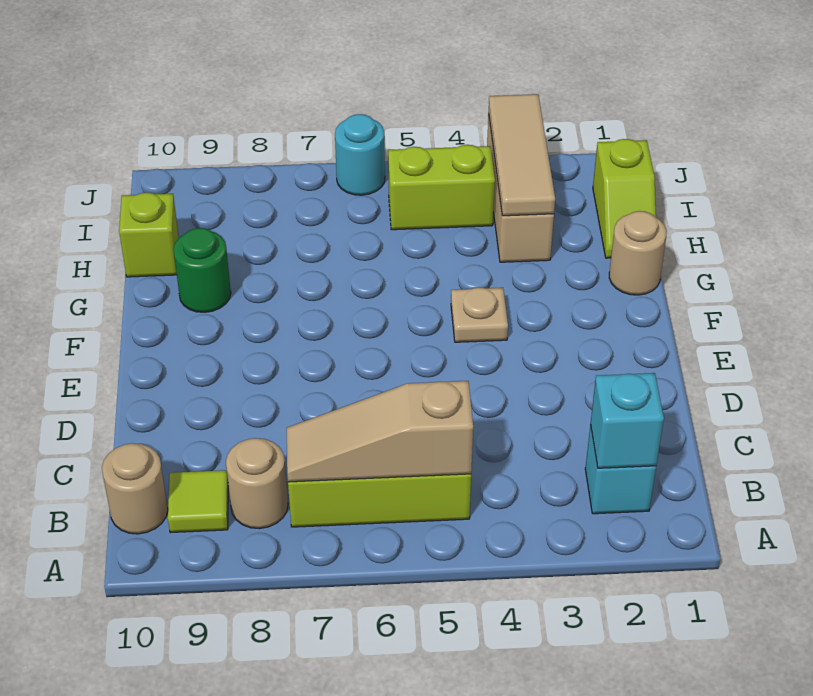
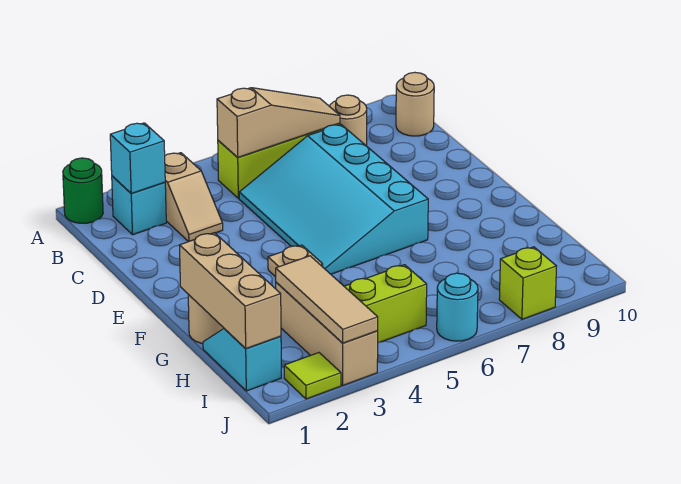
none -> tan 1x2 slope [165,153,223,242]
lime 1x1 tile [168,470,228,533] -> lime 1x1 tile moved to [284,353,341,399]
none -> cyan 3x4 slope [239,125,428,274]
none -> tan 1x3 brick [179,233,281,349]
green 1x1 round brick [173,228,231,312] -> green 1x1 round brick moved to [63,158,103,223]
lime 1x2 slope [593,139,656,258] -> cyan 1x2 slope [203,329,281,391]
lime 1x1 brick [119,193,179,277] -> lime 1x1 brick moved to [499,247,557,319]

